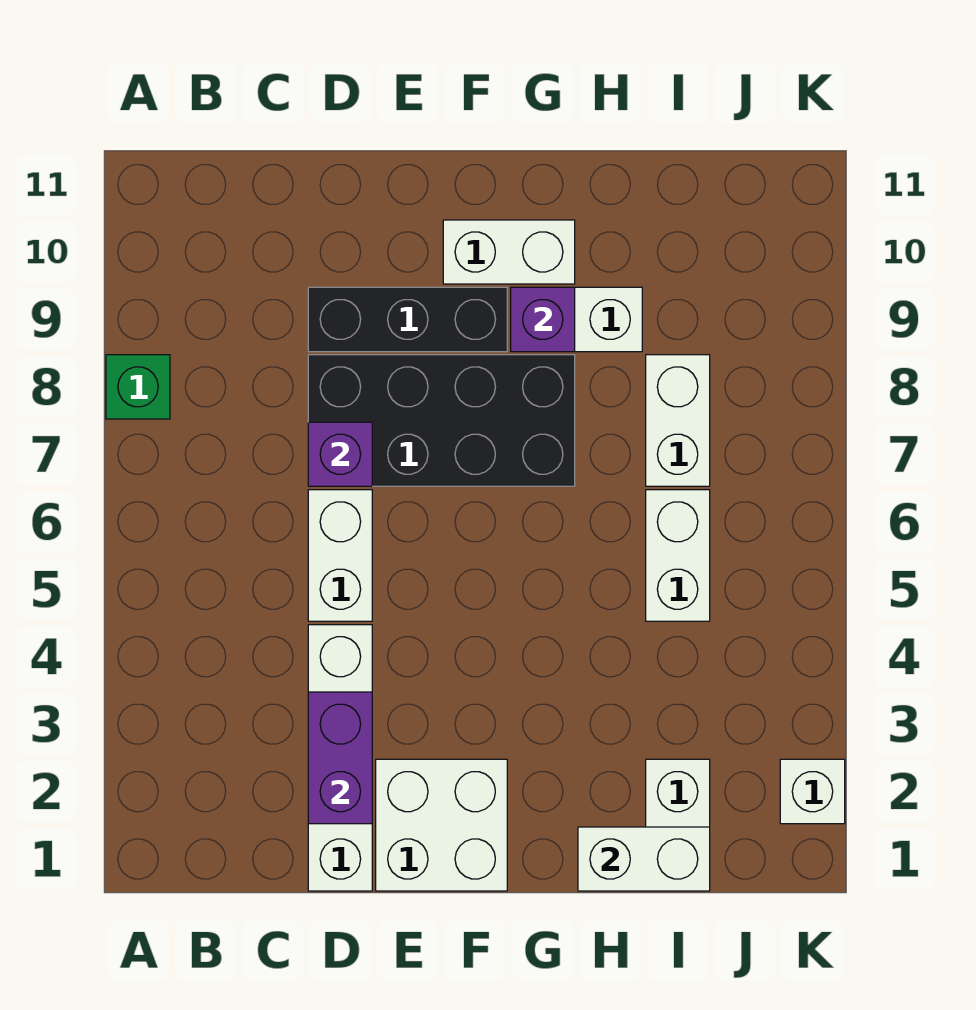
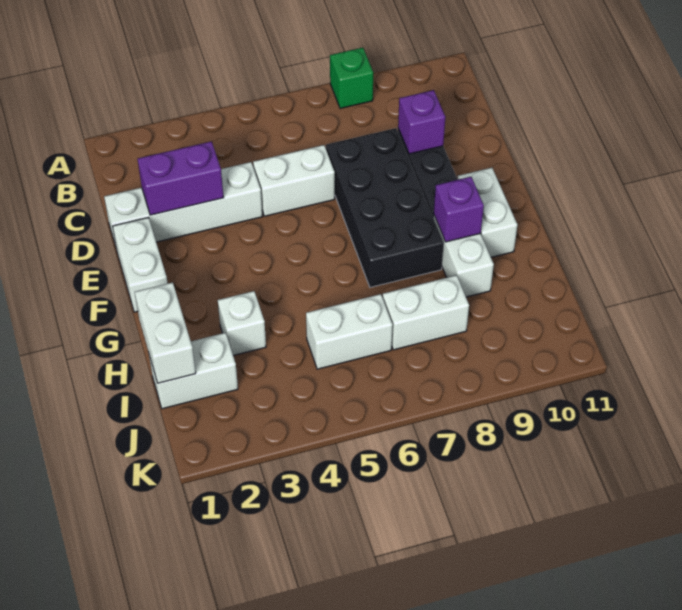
purple 1x1 brick [308,422,372,486] -> purple 1x1 brick moved to [398,90,445,154]
white 2x2 brick [376,759,507,891] -> white 1x2 brick [113,217,168,312]
white 1x1 brick [780,759,845,824] -> white 1x1 brick moved to [218,291,266,356]

